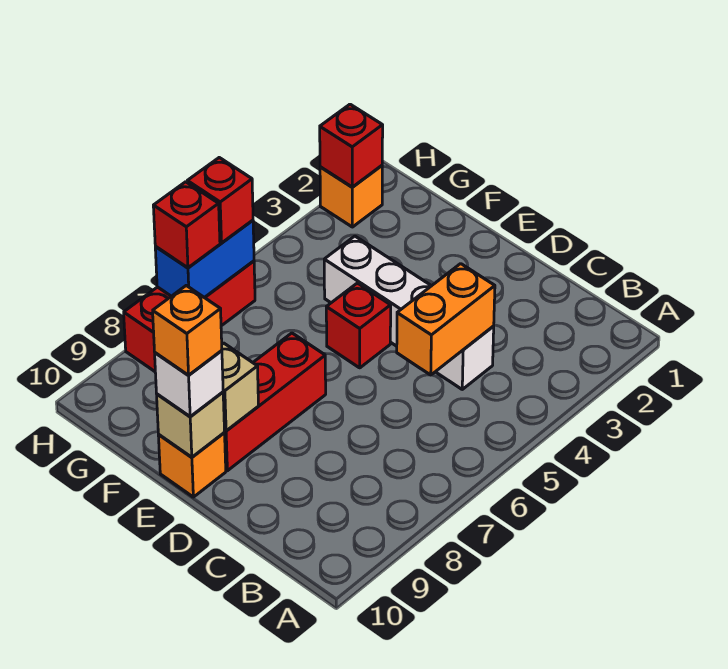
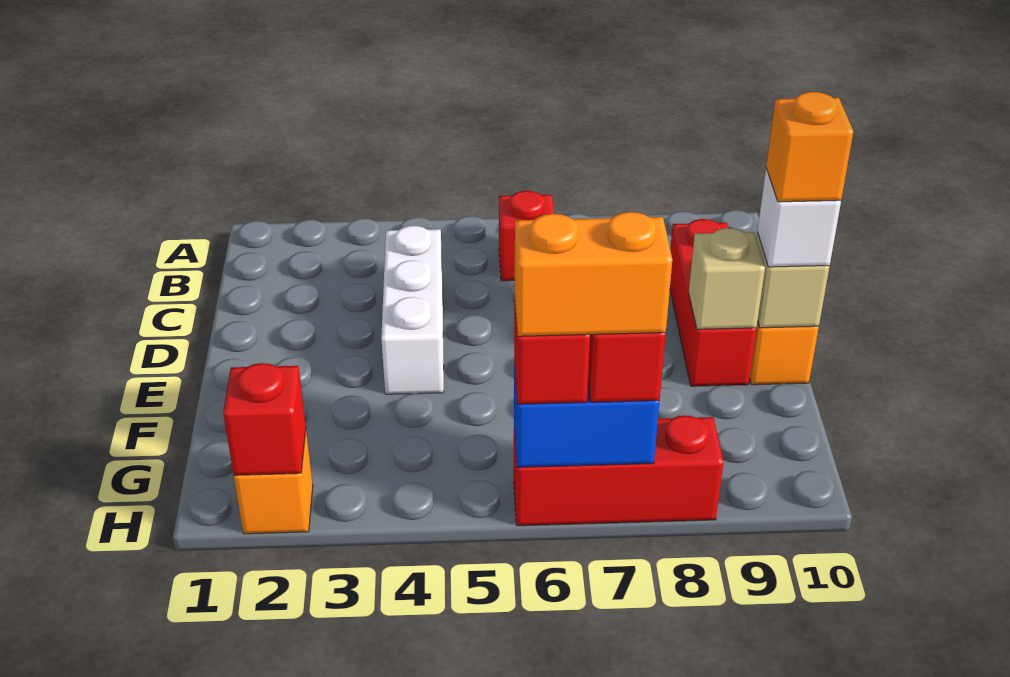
white 1x4 brick [324,236,494,389] -> white 1x3 brick [381,226,444,394]
orange 1x2 brick [397,264,495,375] -> orange 1x2 brick moved to [515,212,672,336]
red 1x1 brick [326,283,391,368] -> red 1x1 brick moved to [499,191,554,281]
red 1x3 brick [224,333,326,471] -> red 1x3 brick turned to [670,219,756,386]

